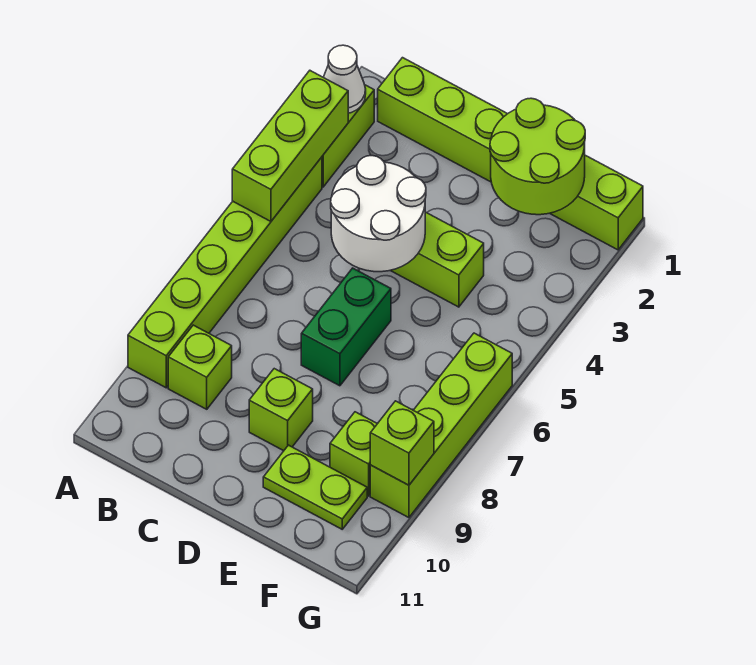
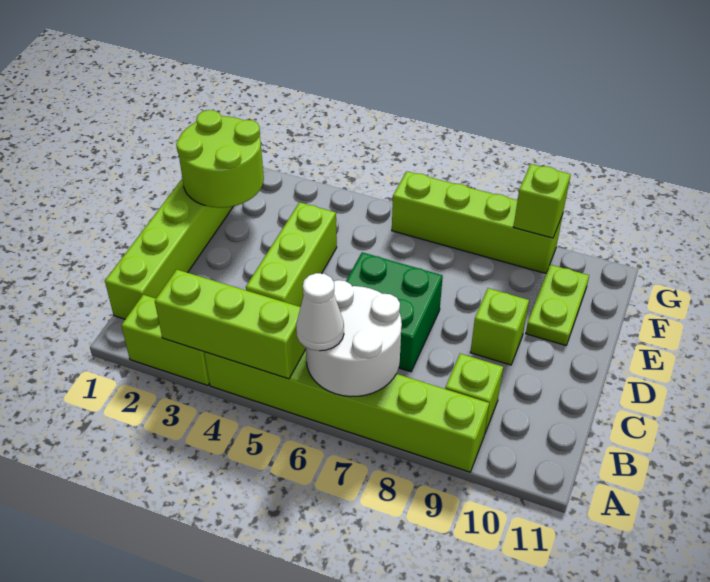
white 1x1 cone [323,45,366,113] -> white 1x1 cone moved to [296,273,344,351]
white 2x2 round brick [331,156,426,272] -> white 2x2 round brick moved to [306,280,402,397]
green 1x2 brick [301,268,391,386] -> green 2x2 brick [346,252,443,372]
lime 1x1 brick [330,412,377,496] -> none

